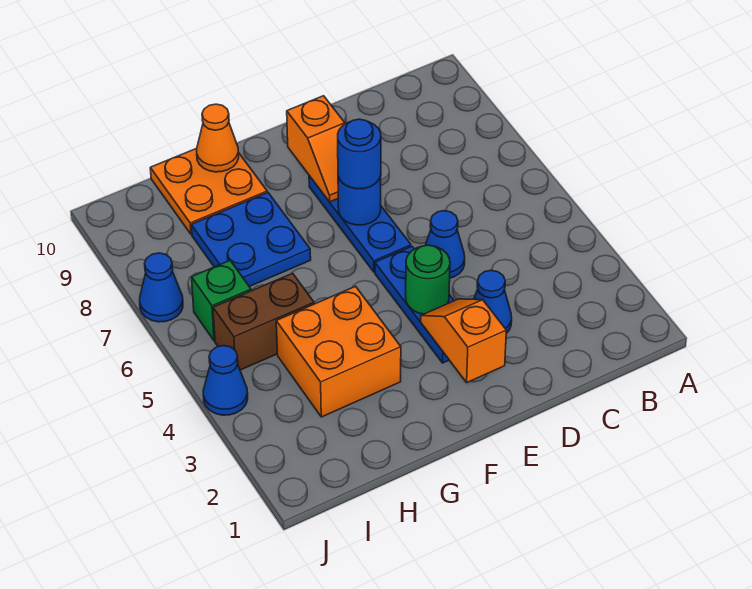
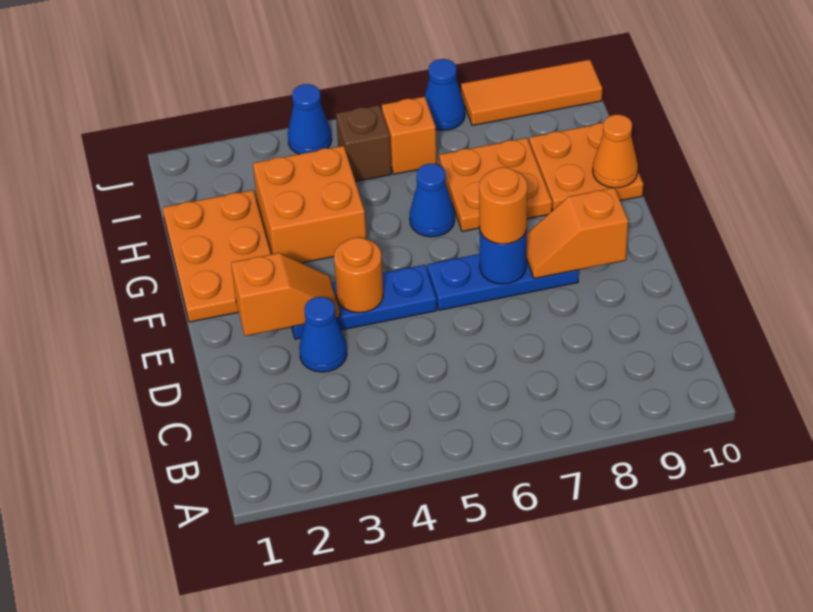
blue 1x1 cone [425,211,465,278] -> blue 1x1 cone moved to [410,164,455,237]
green 1x1 round brick [406,245,450,314] -> orange 1x1 round brick [334,237,383,313]
blue 1x1 round brick [338,119,381,189] -> orange 1x1 round brick [479,167,528,244]
none -> orange 2x3 plate [163,190,271,322]
blue 2x2 plate [191,193,311,287] -> orange 2x2 plate [439,138,552,231]
brown 1x2 brick [213,273,314,370] -> brown 1x1 brick [336,105,391,182]
green 1x1 brick [192,261,251,341] -> orange 1x1 brick [382,97,437,174]
none -> orange 1x3 tile [461,60,602,125]

